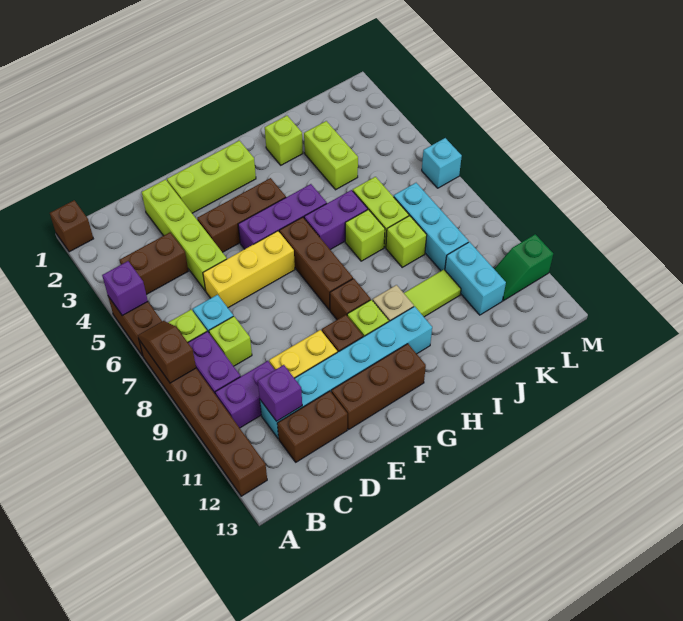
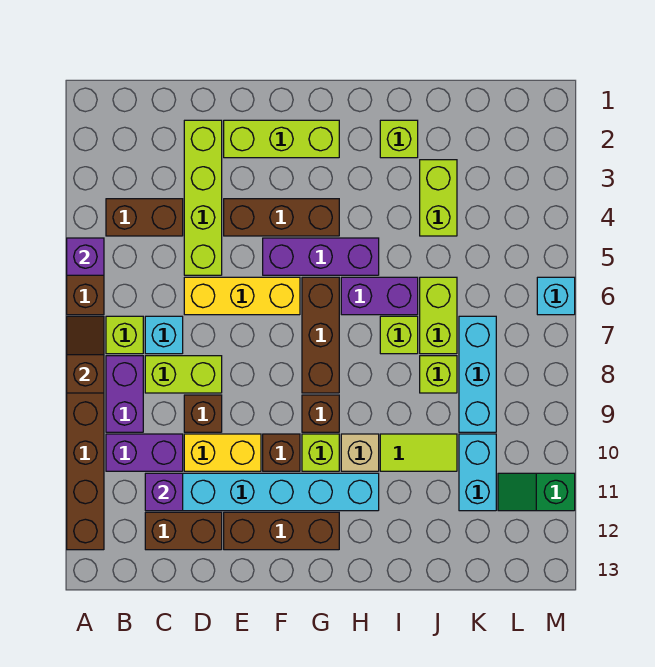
brown 1x1 brick [50,200,93,252] -> brown 1x1 brick moved to [184,395,222,432]
lime 1x1 brick [209,316,252,366] -> lime 1x2 brick [145,356,222,393]

